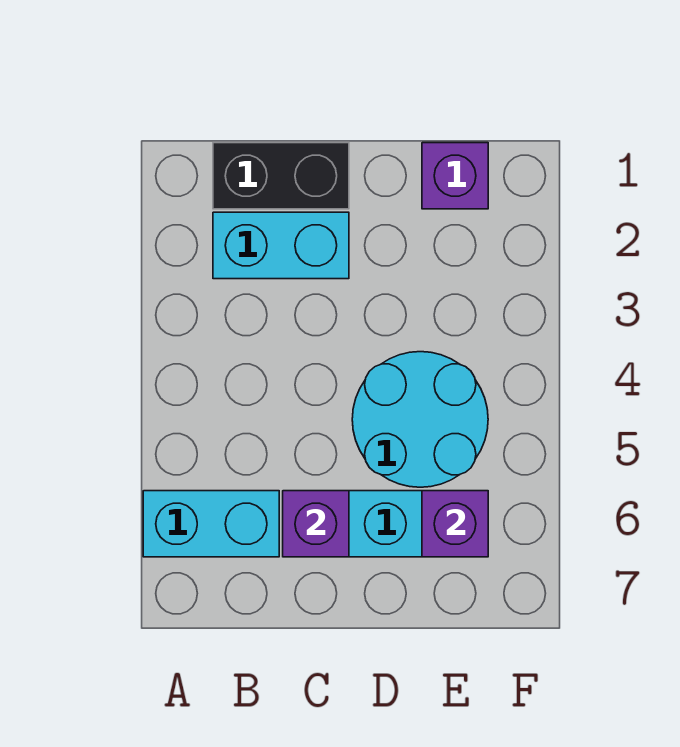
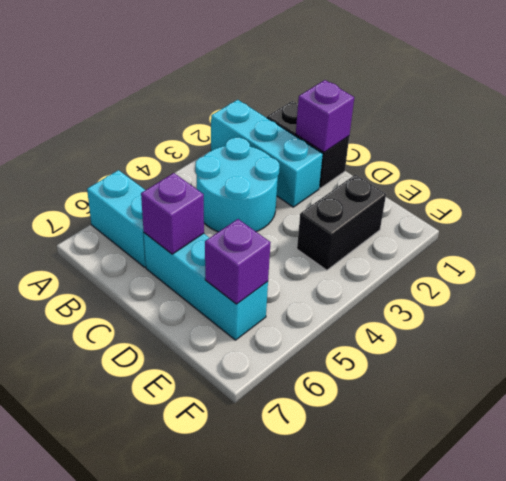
cyan 1x2 brick [213,212,349,279] -> cyan 1x3 brick [211,100,323,207]
cyan 2x2 round brick [352,352,488,487] -> cyan 2x2 round brick moved to [195,138,280,232]
purple 1x1 brick [422,143,488,209] -> purple 1x1 brick moved to [296,80,354,152]
none -> black 1x2 brick [297,175,386,270]

